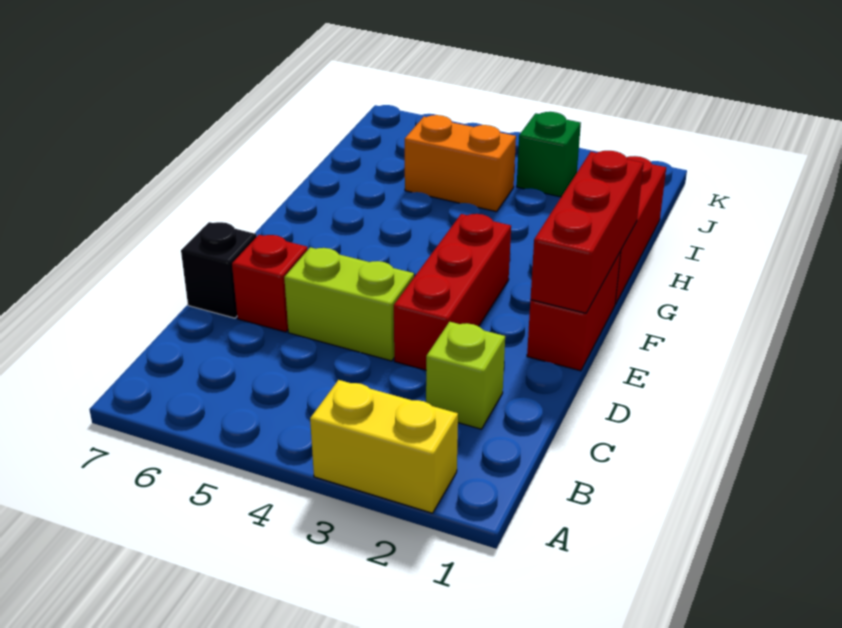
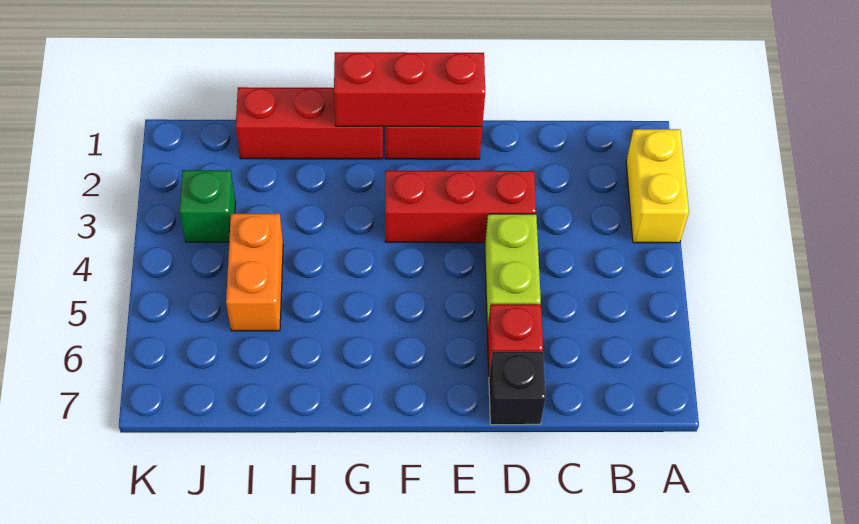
lime 1x1 brick [426,322,505,429] -> none

